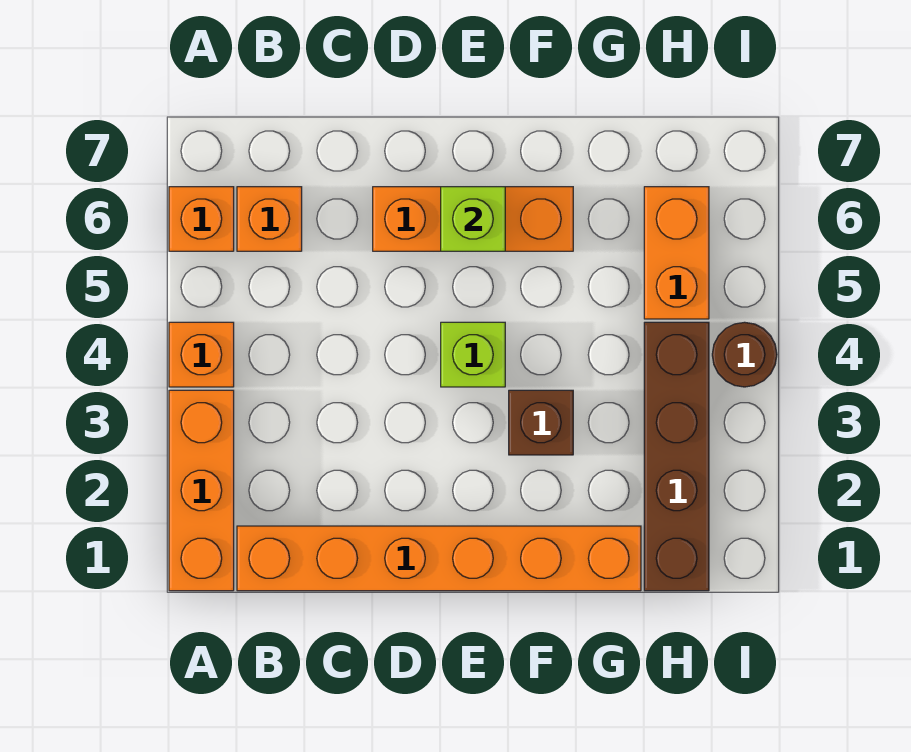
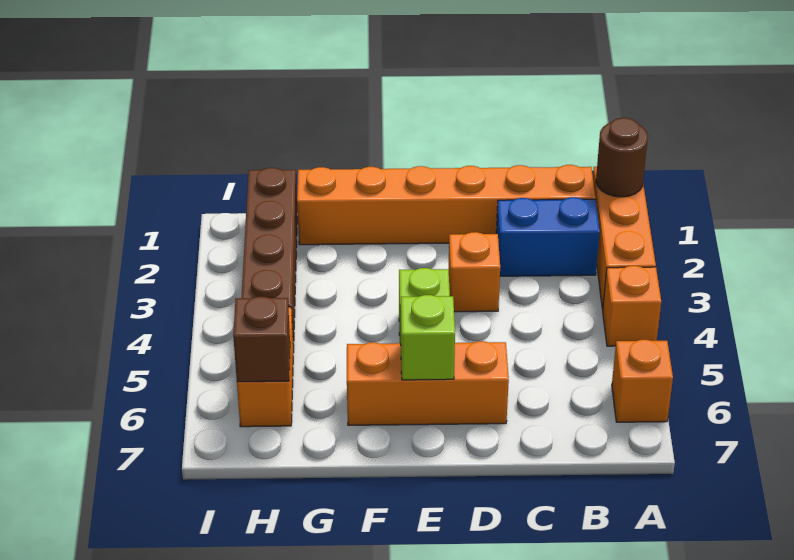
none -> blue 1x2 brick [496,197,600,276]
orange 1x1 brick [237,187,302,251] -> orange 1x1 brick moved to [449,232,500,312]
brown 1x1 brick [509,390,573,455] -> brown 1x1 brick moved to [233,297,290,382]
brown 1x1 round brick [712,322,777,387] -> brown 1x1 round brick moved to [596,118,648,197]

